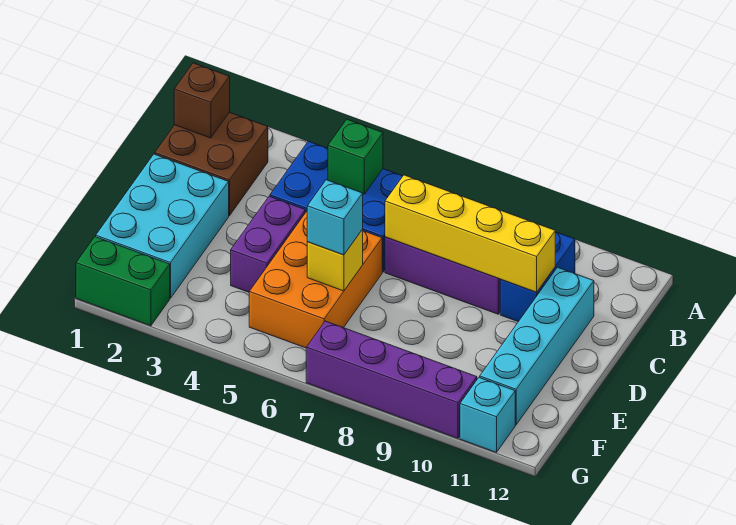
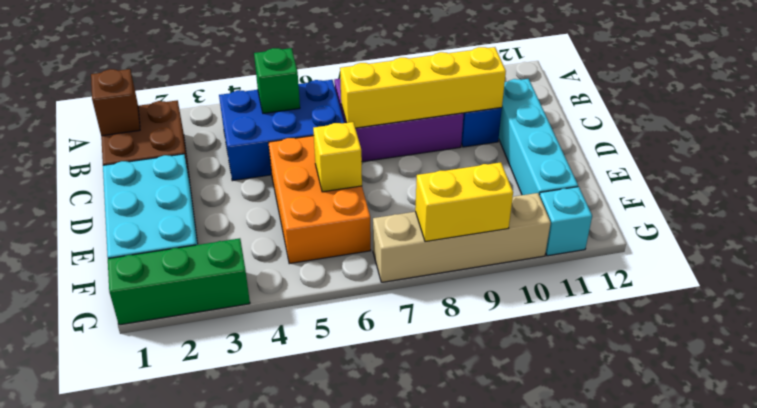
purple 1x2 brick [231,196,305,292] -> none
cyan 1x1 brick [307,180,363,255] -> none
green 1x2 brick [76,237,170,326] -> green 1x3 brick [108,238,250,325]
purple 1x4 brick [306,321,477,438] -> tan 1x4 brick [373,193,551,282]
none -> yellow 1x2 brick [415,162,513,242]

